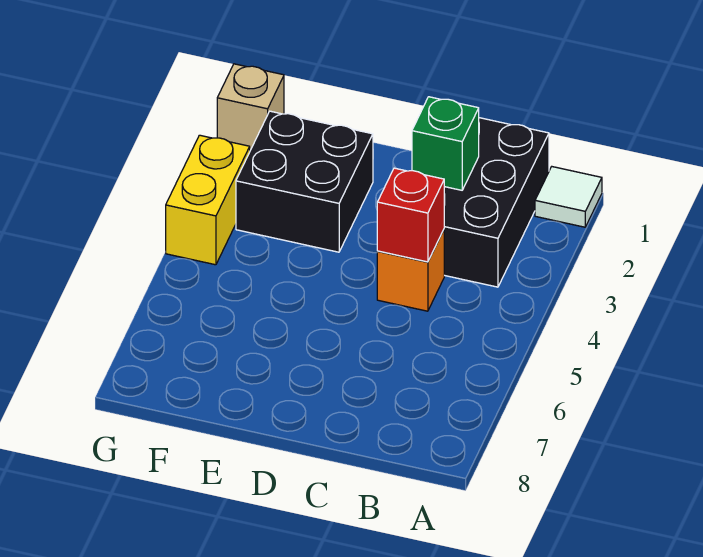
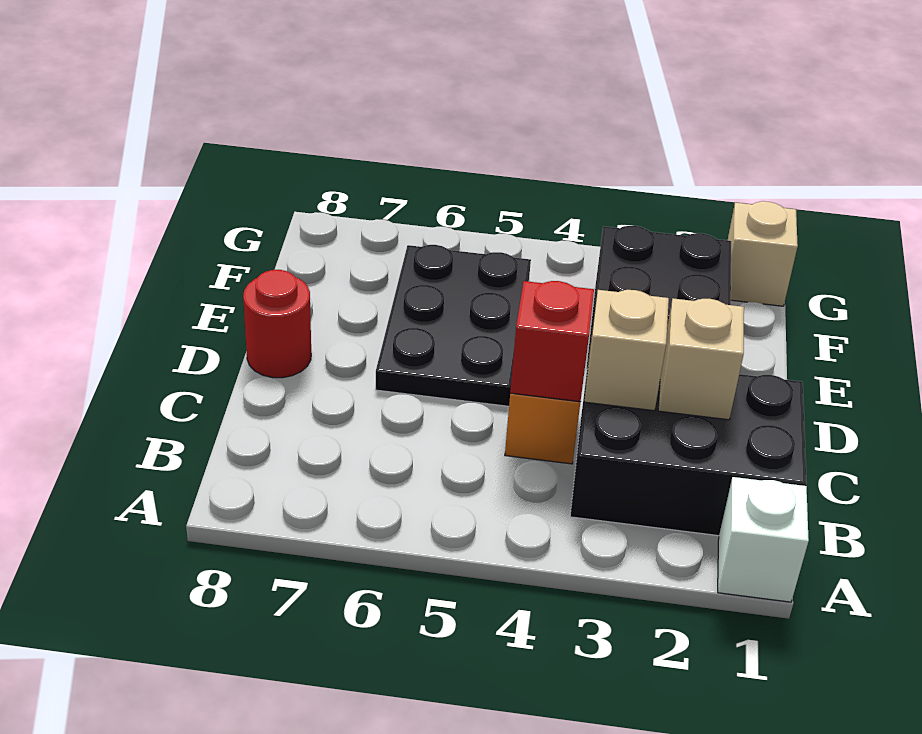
white 1x1 tile [535,167,602,227] -> white 1x1 brick [718,477,809,602]
green 1x1 brick [412,97,479,190] -> tan 1x1 brick [658,298,744,420]
none -> tan 1x1 brick [584,290,669,411]
none -> black 2x3 plate [376,245,531,406]
none -> red 1x1 round brick [243,270,311,378]
yellow 1x2 brick [166,135,250,265] -> none

